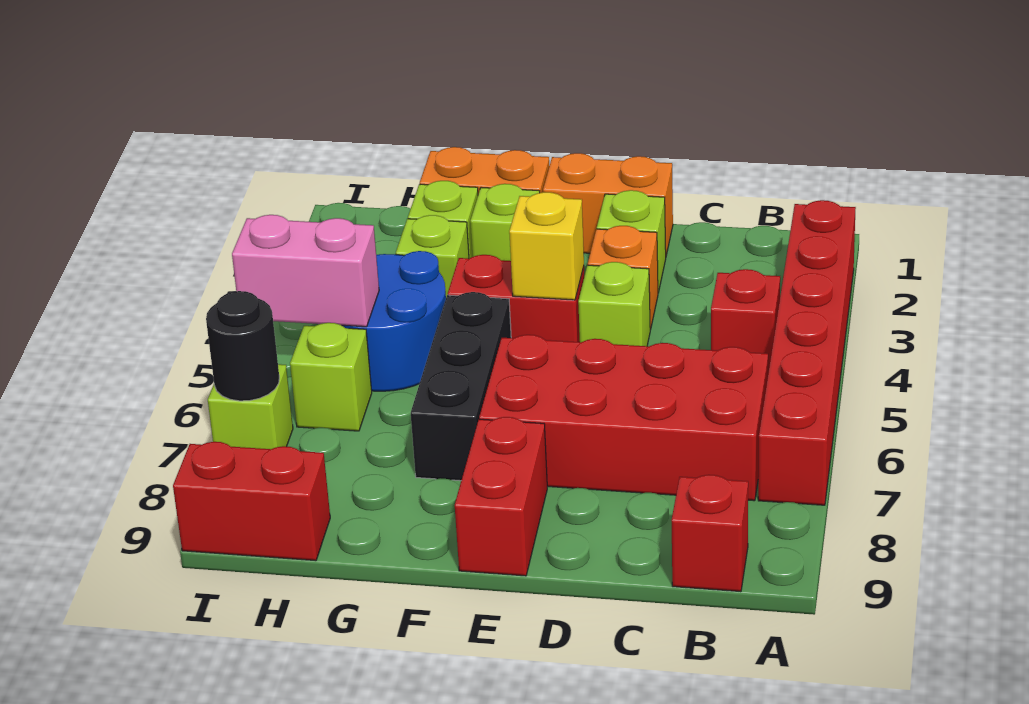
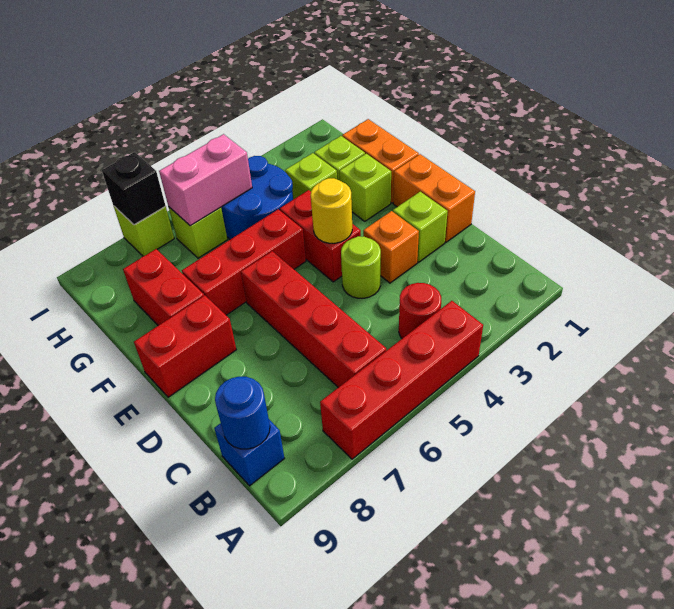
red 1x6 brick [758,200,856,505] -> red 1x4 brick [320,301,483,459]
red 1x1 brick [711,269,780,373] -> red 1x1 round brick [399,283,441,338]
red 2x4 brick [479,335,768,501] -> red 1x4 brick [241,251,386,388]
red 1x1 brick [672,475,748,592] -> blue 1x1 brick [214,420,284,486]
none -> blue 1x1 round brick [215,377,270,449]
lime 1x1 brick [578,262,650,346] -> lime 1x1 round brick [341,236,381,298]
yellow 1x1 brick [509,192,584,300] -> yellow 1x1 round brick [311,178,352,243]
black 1x3 brick [411,292,511,481] -> red 1x3 brick [182,209,306,315]
pink 1x2 brick [232,215,379,327] -> pink 1x2 brick turned to [159,134,252,226]
red 1x2 brick [173,442,330,561] -> red 1x2 brick moved to [123,249,204,326]
black 1x1 round brick [206,291,279,401] -> black 1x1 brick [102,152,165,225]

